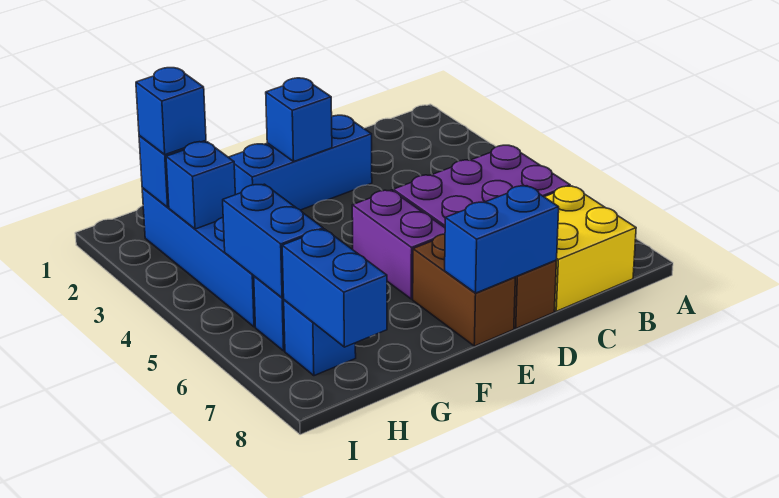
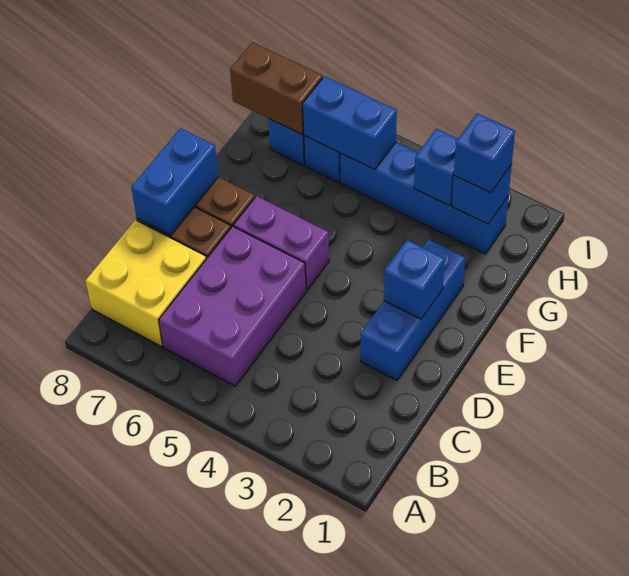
blue 1x2 brick [282,229,387,347] -> brown 1x2 brick [230,42,323,134]

